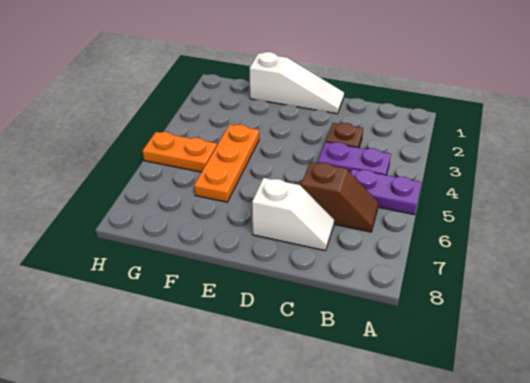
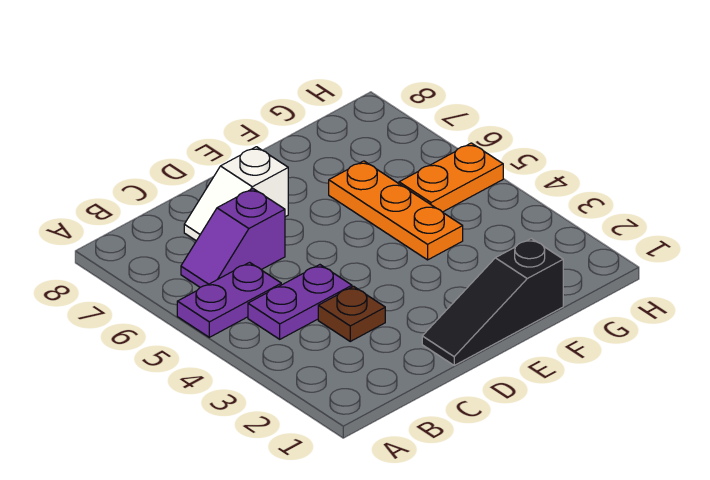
brown 1x2 slope [301,162,379,232] -> purple 1x2 slope [181,189,285,287]
white 1x3 slope [250,52,344,114] -> black 1x3 slope [422,239,563,365]

